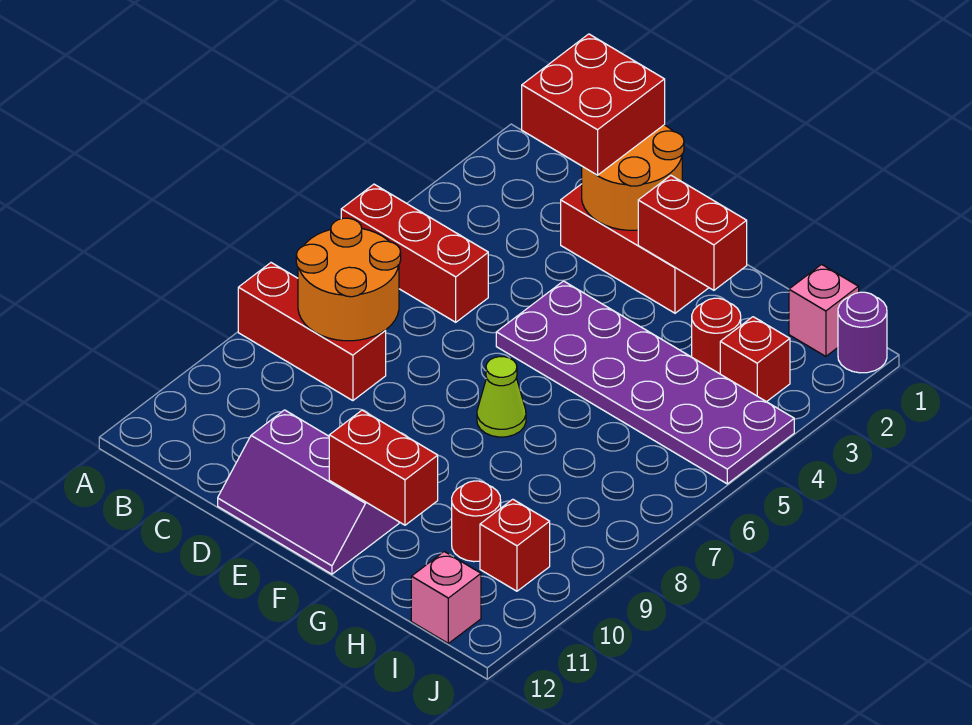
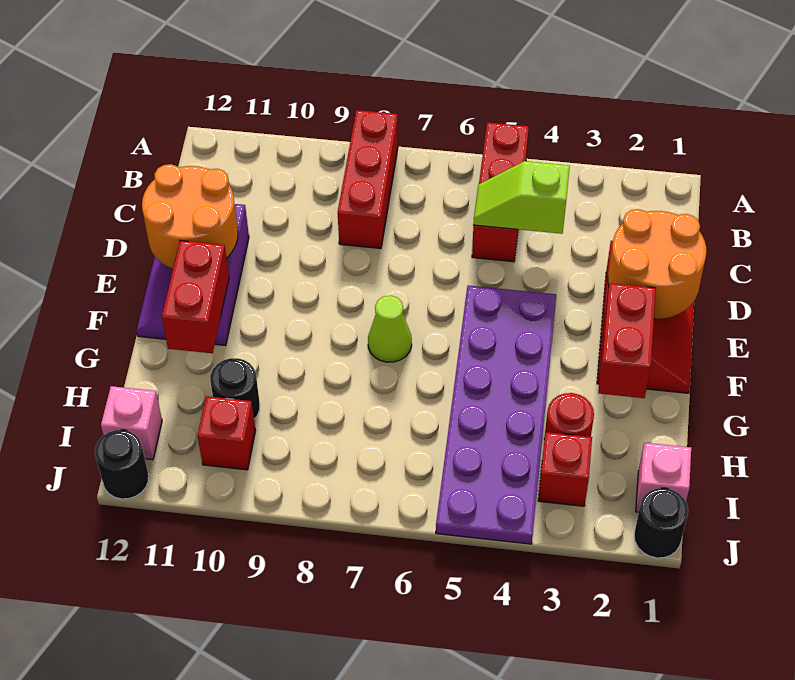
orange 2x2 round brick [296,218,401,341] -> orange 2x2 round brick moved to [142,164,238,269]
red 2x2 brick [522,34,665,175] -> none
none -> lime 1x2 slope [473,161,570,234]
red 1x1 round brick [452,481,501,562] -> black 1x1 round brick [210,358,260,419]
purple 1x1 round brick [838,292,887,373] -> black 1x1 round brick [634,488,688,558]
none -> black 1x1 round brick [95,430,149,499]

